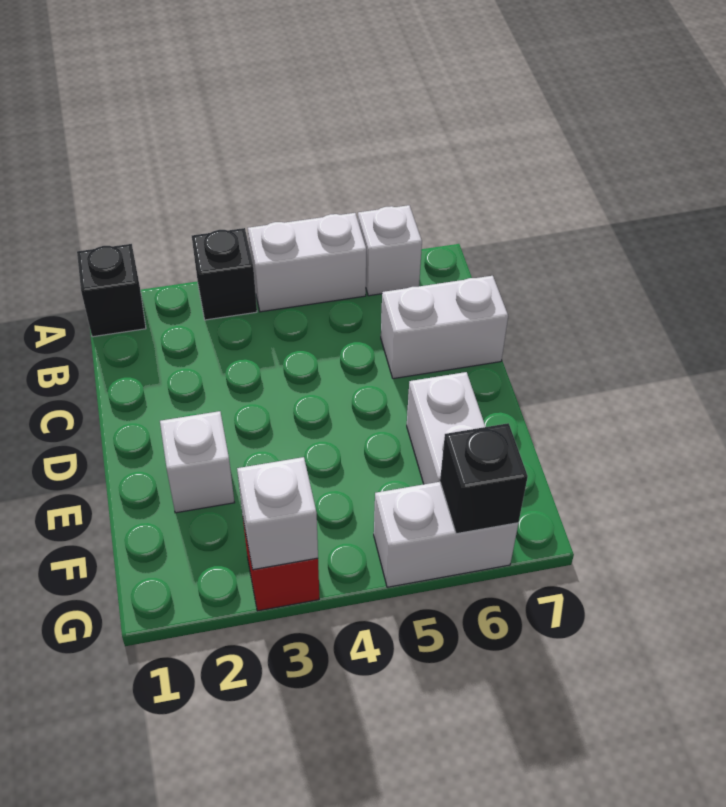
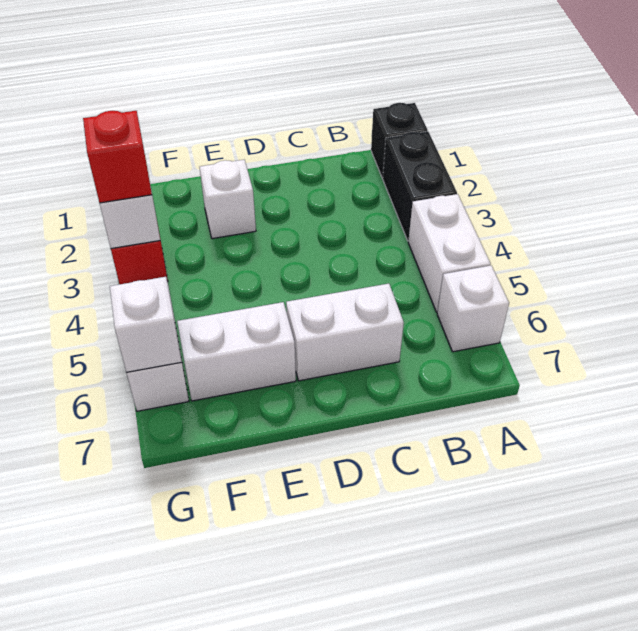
black 1x1 brick [192,228,257,320] -> black 1x2 brick [383,131,457,241]
white 1x2 brick [381,276,508,379] -> white 1x2 brick turned to [286,284,404,381]
none -> red 1x1 brick [83,111,152,203]
black 1x1 brick [440,423,528,534] -> white 1x1 brick [110,277,181,372]

